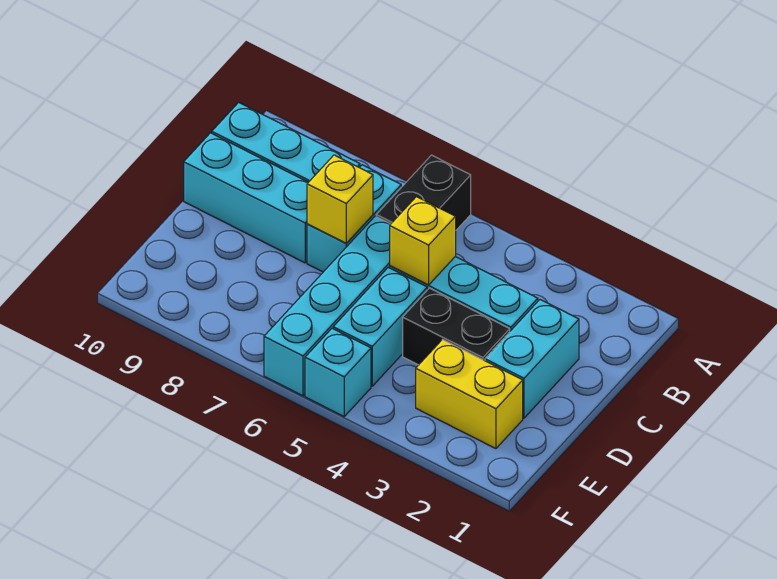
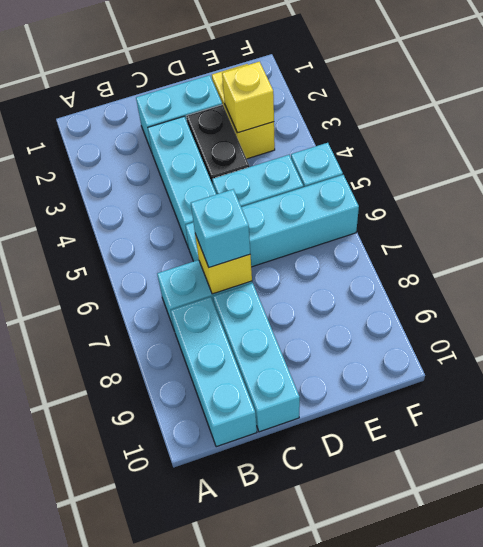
black 1x2 brick [376,155,471,230] -> none
yellow 1x1 brick [390,197,456,285] -> yellow 1x1 brick moved to [222,62,274,133]
none -> cyan 1x1 brick [191,189,250,267]

